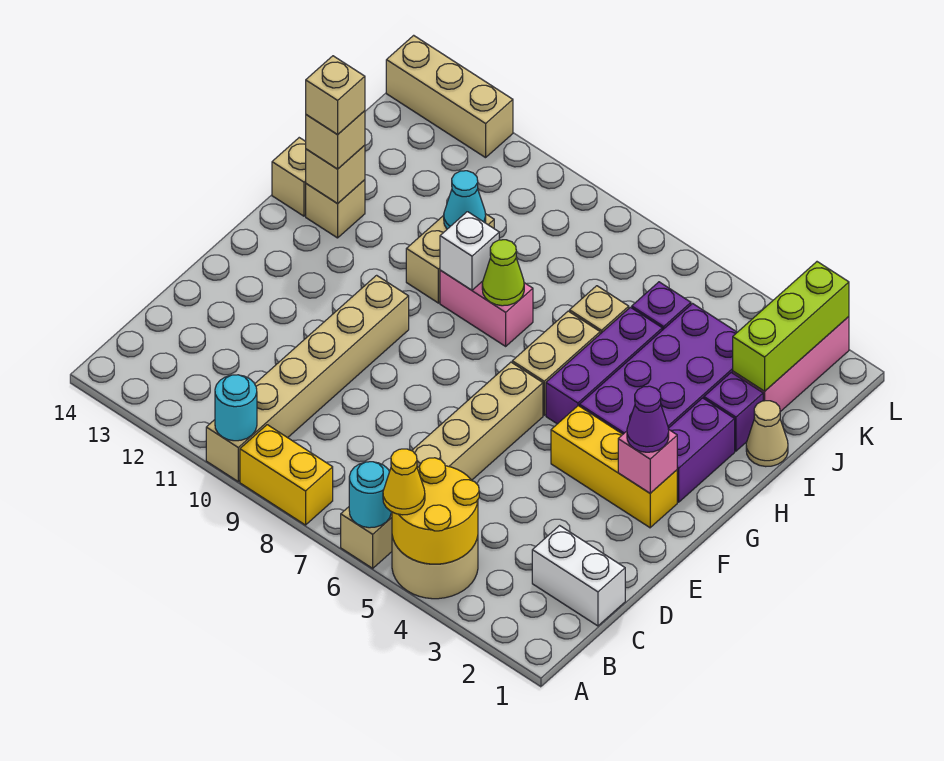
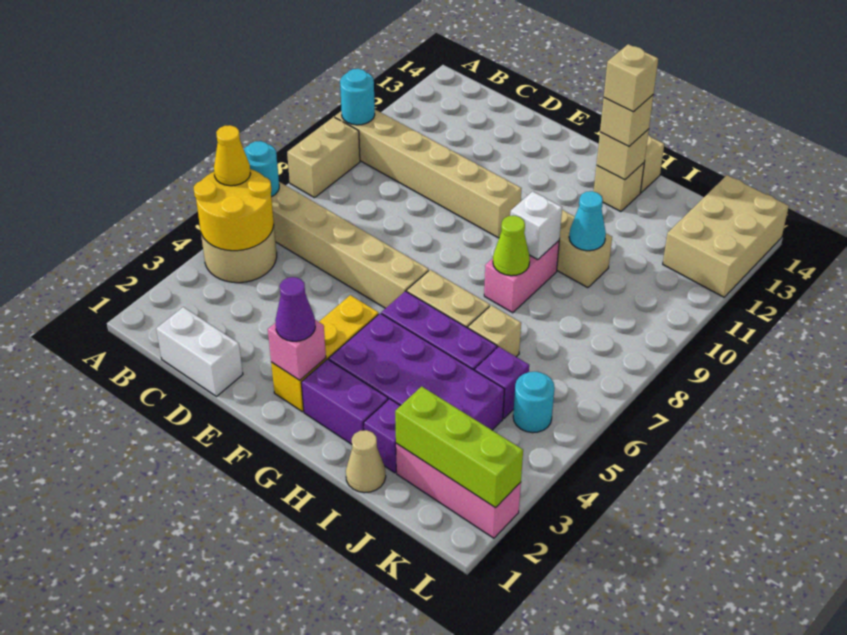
yellow 1x2 brick [240,425,333,525] -> tan 1x2 brick [287,117,360,198]
white 1x2 brick [532,526,625,626] -> white 1x2 brick turned to [156,307,243,396]
none -> cyan 1x1 round brick [513,371,555,433]
tan 1x3 brick [386,35,513,158] -> tan 2x3 brick [663,175,789,297]

